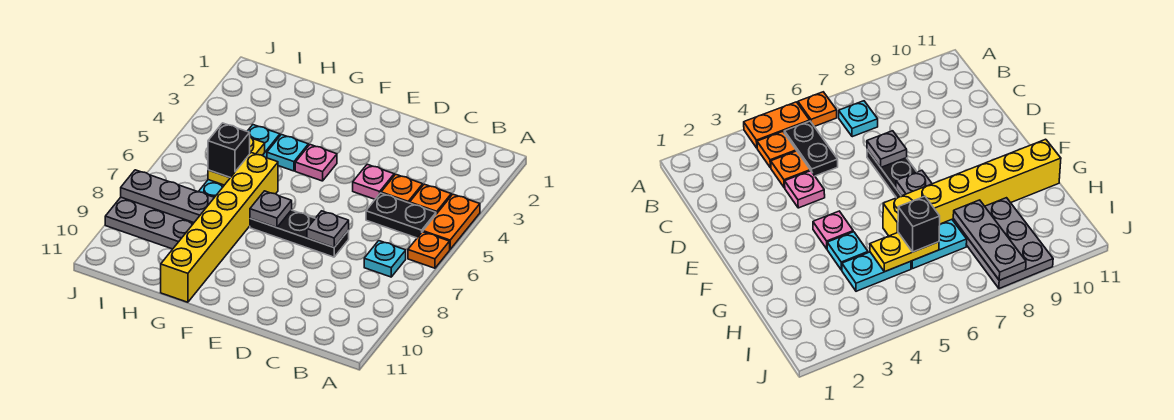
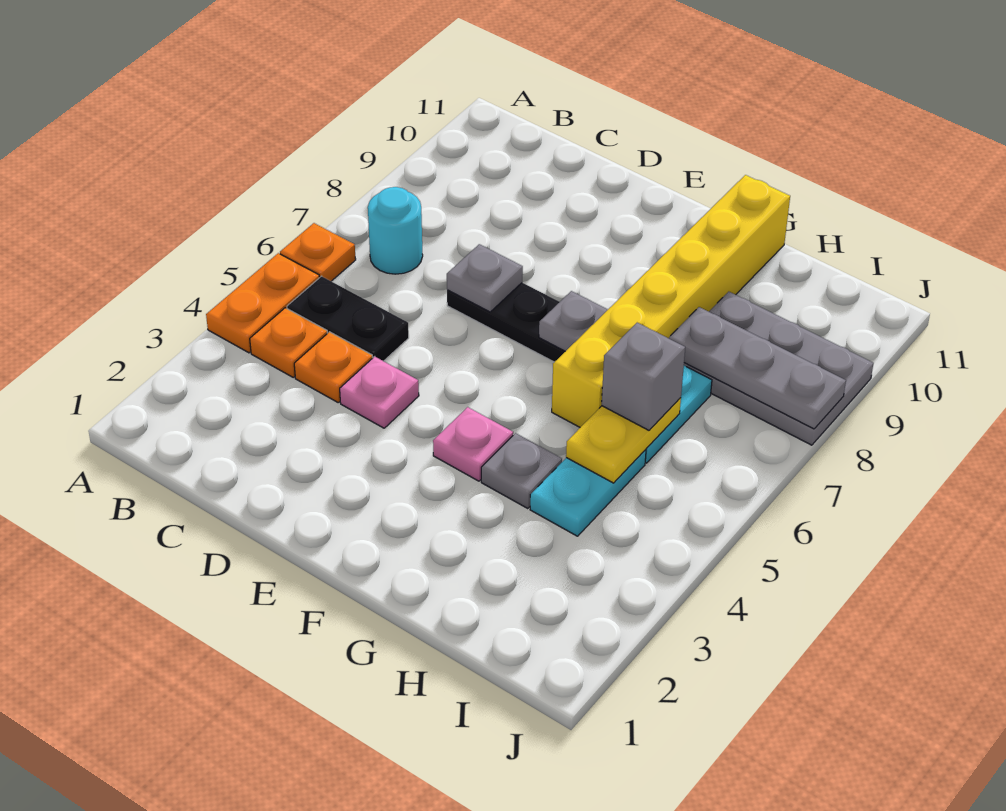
cyan 1x1 plate [364,241,406,277] -> cyan 1x1 round brick [368,187,423,274]
cyan 1x1 plate [267,135,308,171] -> grey 1x1 plate [481,433,562,508]
black 1x1 brick [208,123,250,178] -> grey 1x1 brick [602,323,685,430]

